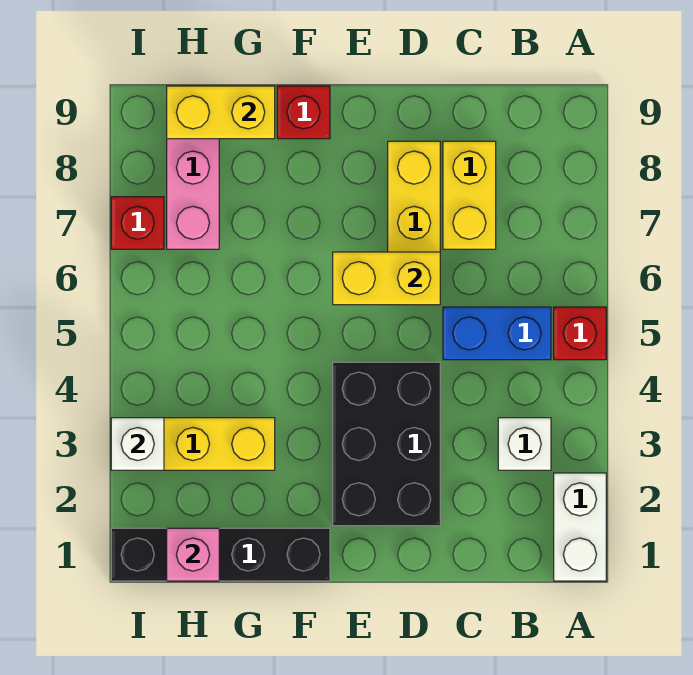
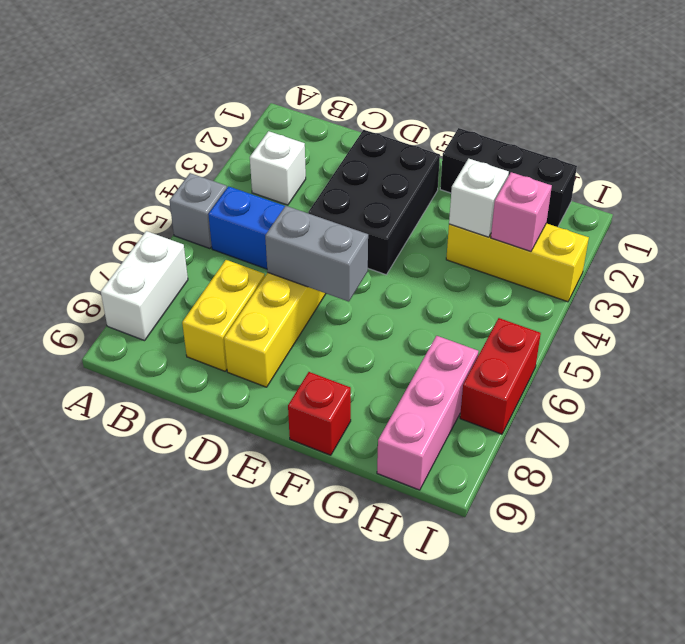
white 1x2 brick [554,473,606,581] -> white 1x2 brick moved to [101,231,188,341]
red 1x1 brick [554,307,606,360] -> grey 1x1 brick [169,173,227,249]
yellow 1x2 brick [333,252,440,305] -> grey 1x2 brick [265,206,368,302]
black 1x4 brick [111,528,330,581] -> black 1x3 brick [440,128,577,227]
yellow 1x2 brick [167,86,275,139] -> none
pink 1x1 brick [167,528,219,581] -> pink 1x1 brick moved to [491,172,552,251]
white 1x1 brick [111,418,164,470] -> white 1x1 brick moved to [449,159,509,237]
red 1x1 brick [111,197,164,249] -> red 1x2 brick [460,318,541,434]

